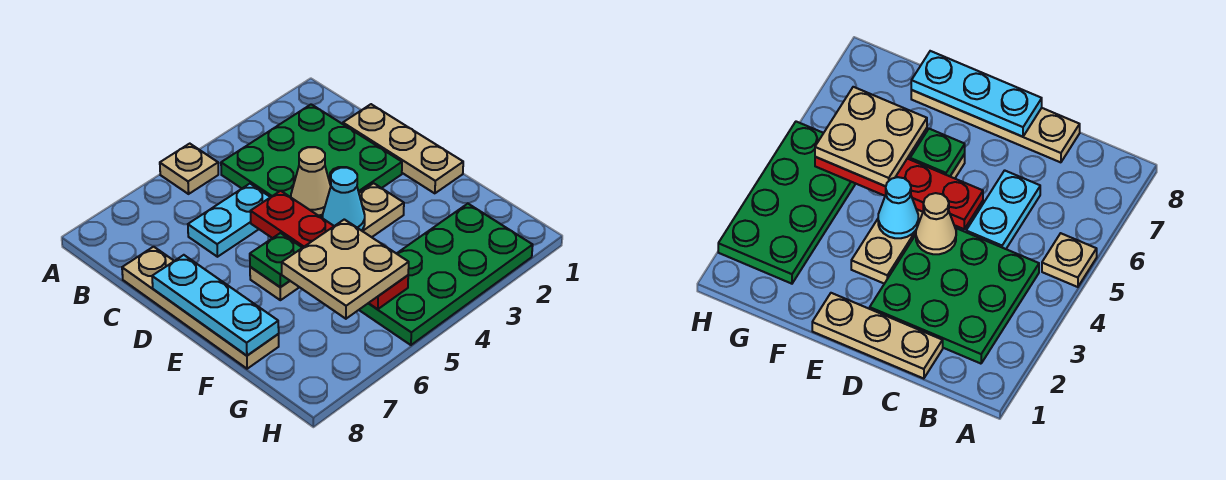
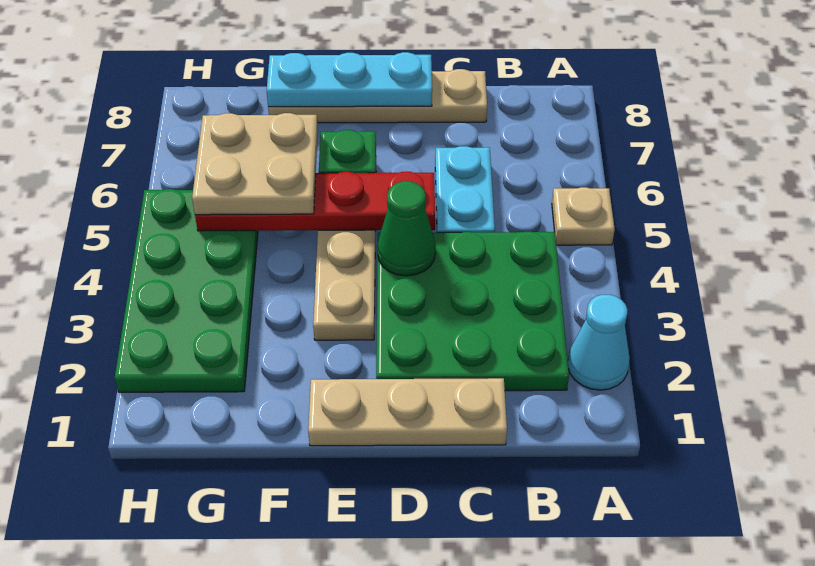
tan 1x1 cone [291,147,331,216] -> green 1x1 cone [377,181,436,276]
cyan 1x1 cone [323,168,365,231] -> cyan 1x1 cone moved to [568,295,630,390]

